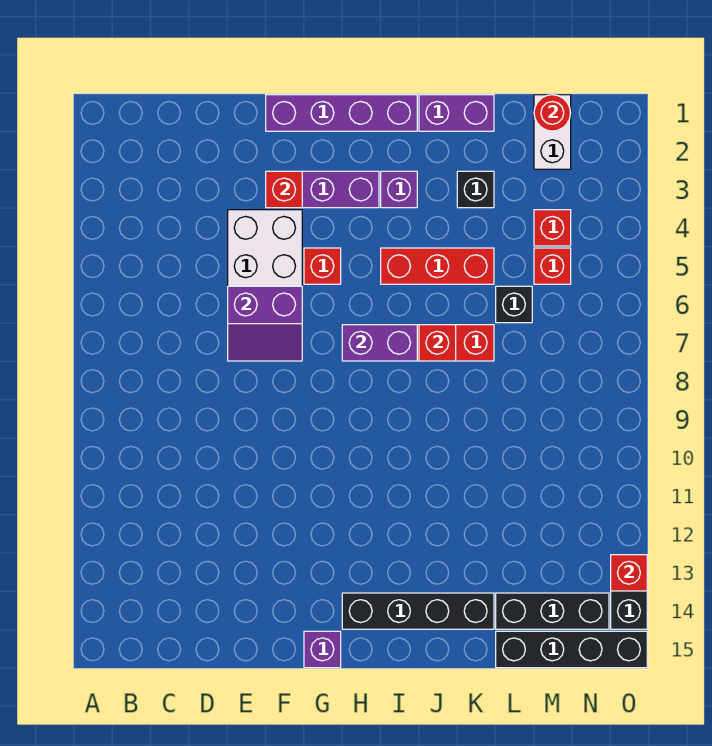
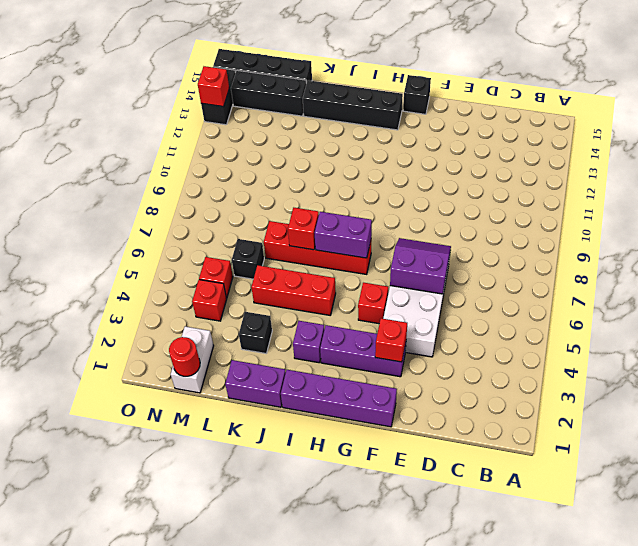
purple 1x1 brick [304,631,341,668] -> black 1x1 brick [403,75,431,114]

